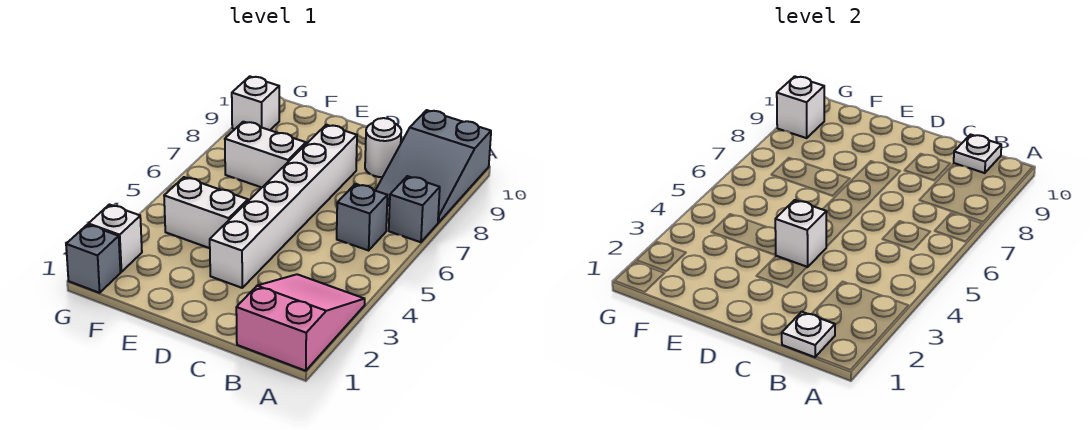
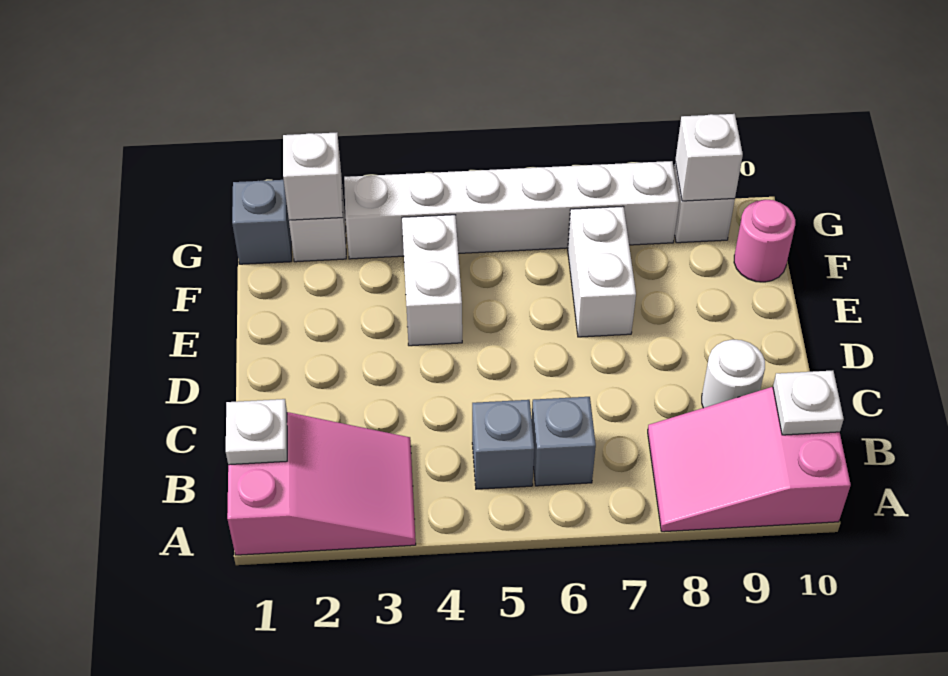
grey 1x1 brick [389,176,440,242] -> grey 1x1 brick moved to [472,400,534,489]
grey 2x3 slope [375,110,491,222] -> pink 2x3 slope [648,387,851,532]
white 1x6 brick [210,125,357,288] -> white 1x6 brick moved to [344,161,679,259]
white 1x1 brick [775,200,827,267] -> white 1x1 brick moved to [283,132,343,220]
none -> pink 1x1 round brick [734,200,795,282]

